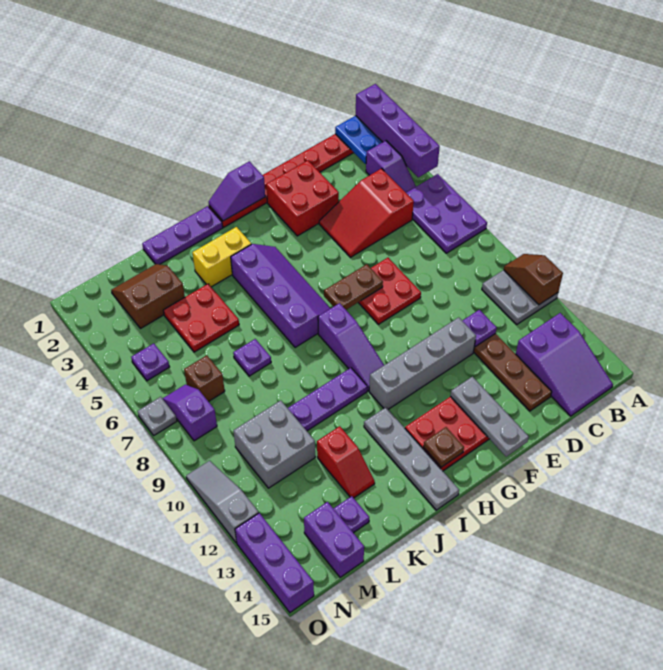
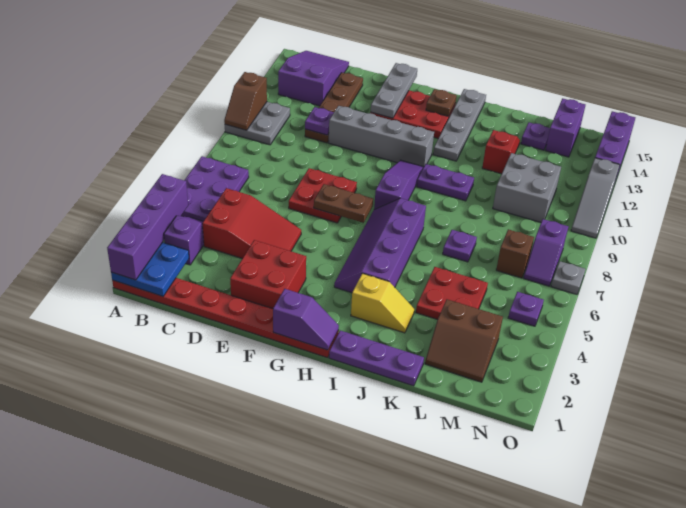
yellow 1x2 brick [192,227,251,287] -> yellow 1x2 slope [351,273,414,333]
purple 1x3 plate [288,368,368,431] -> purple 1x2 plate [417,164,474,201]

